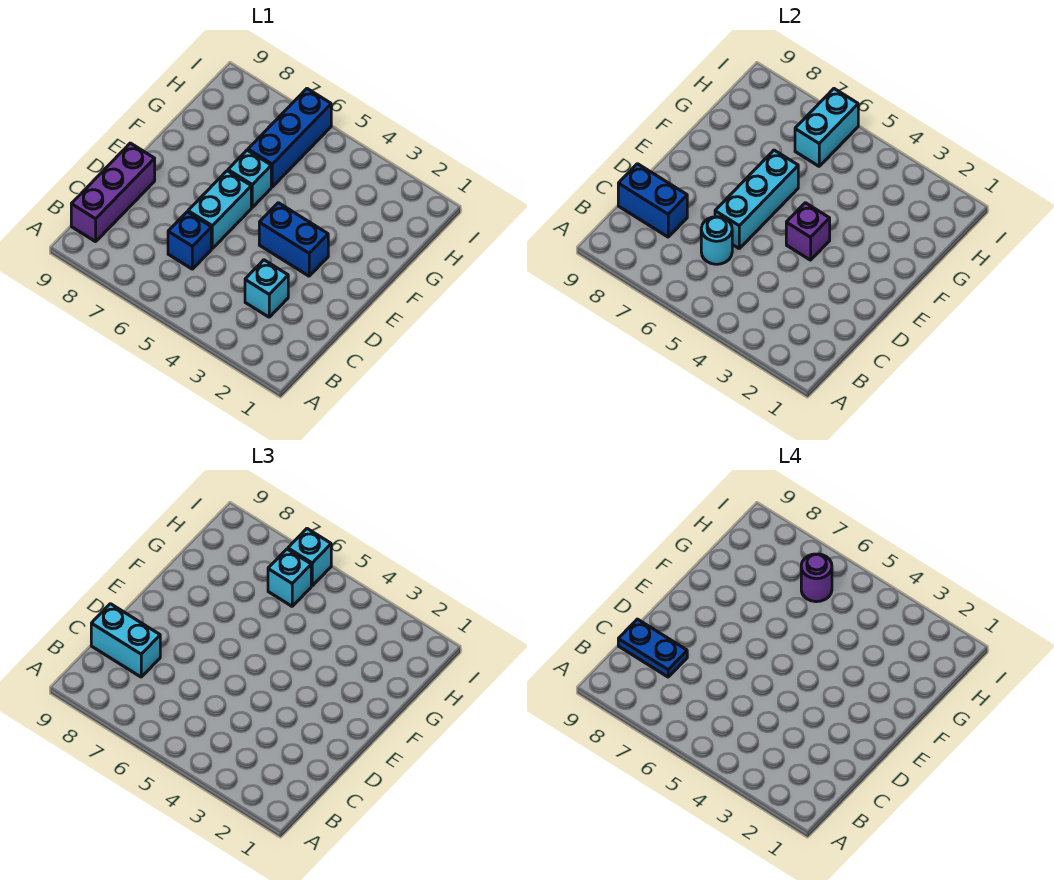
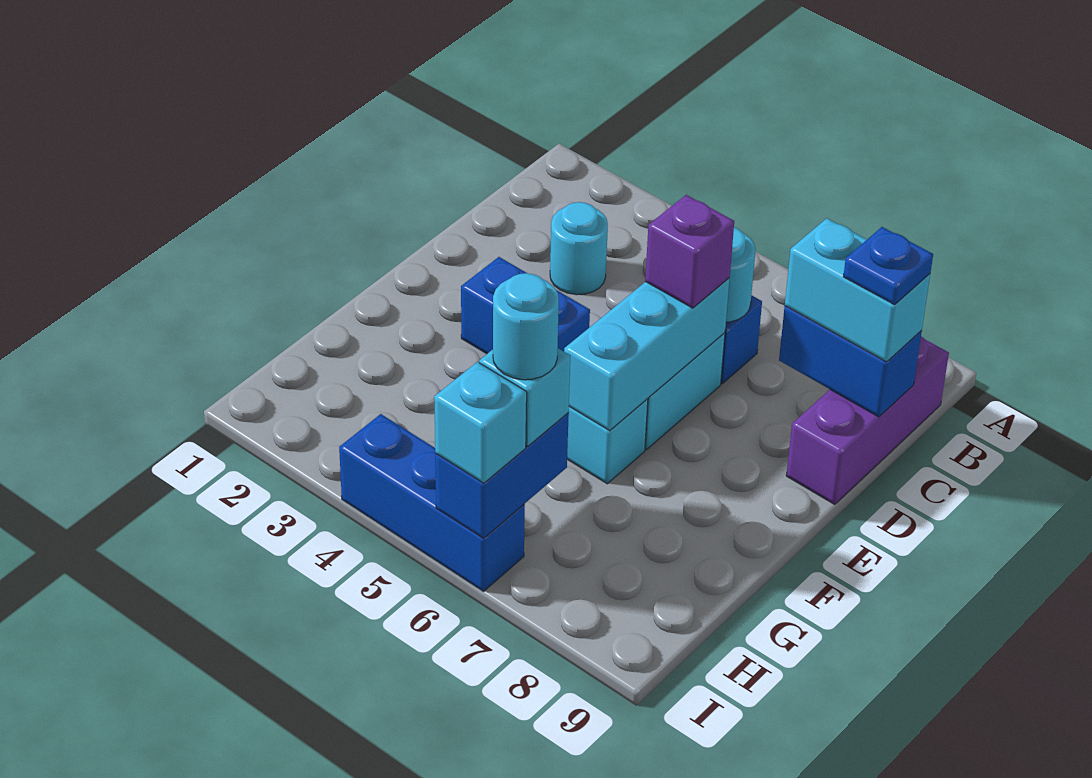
cyan 1x1 brick [245,260,288,317] -> cyan 1x1 round brick [550,202,608,295]
blue 1x2 plate [618,619,687,677] -> blue 1x1 plate [843,227,933,305]
purple 1x1 brick [786,203,830,260] -> purple 1x1 brick moved to [645,195,734,308]
blue 1x3 brick [248,89,331,187] -> blue 1x3 brick turned to [339,414,525,591]
cyan 1x2 brick [795,89,858,166] -> blue 1x2 brick [435,413,569,538]
purple 1x1 round brick [801,554,832,602] -> cyan 1x1 round brick [493,273,559,380]

